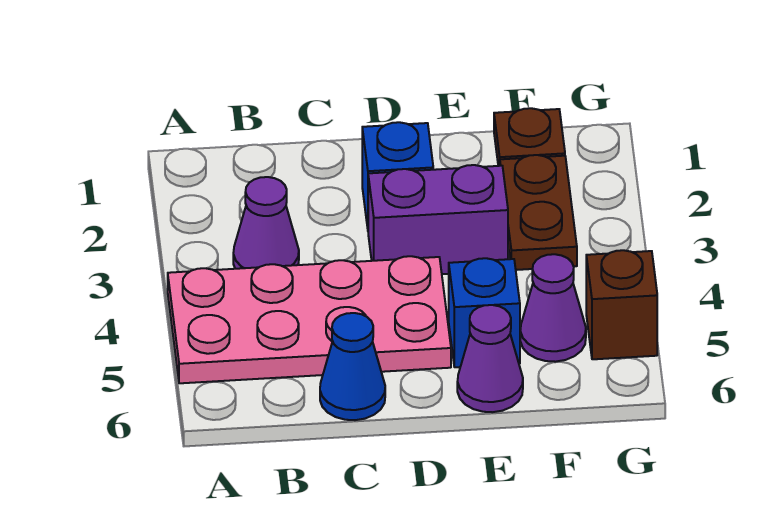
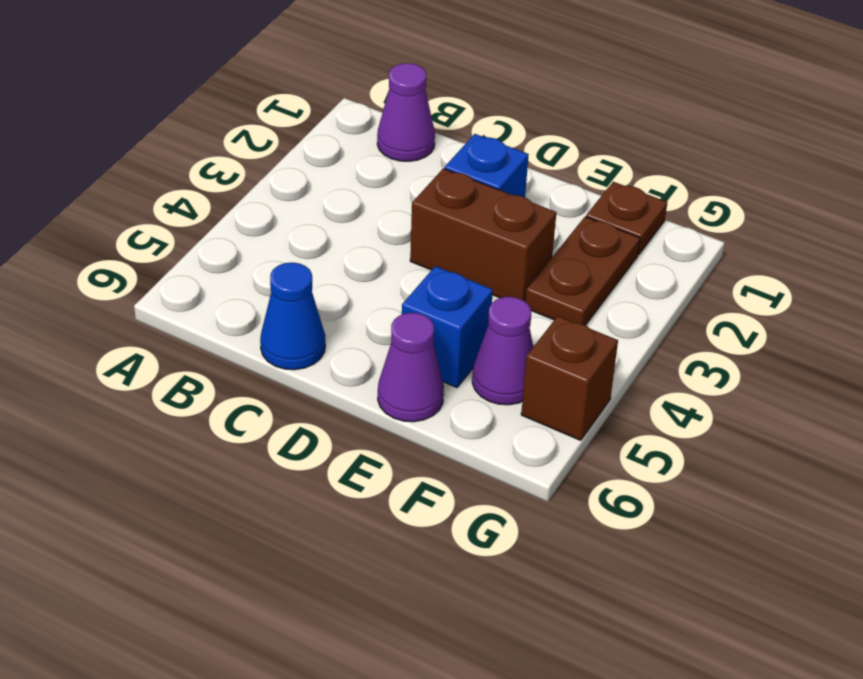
pink 2x4 plate [168,256,451,383] -> none
purple 1x1 cone [233,177,299,269] -> purple 1x1 cone moved to [377,63,435,161]
purple 1x2 brick [368,165,508,274] -> brown 1x2 brick [410,168,556,301]

